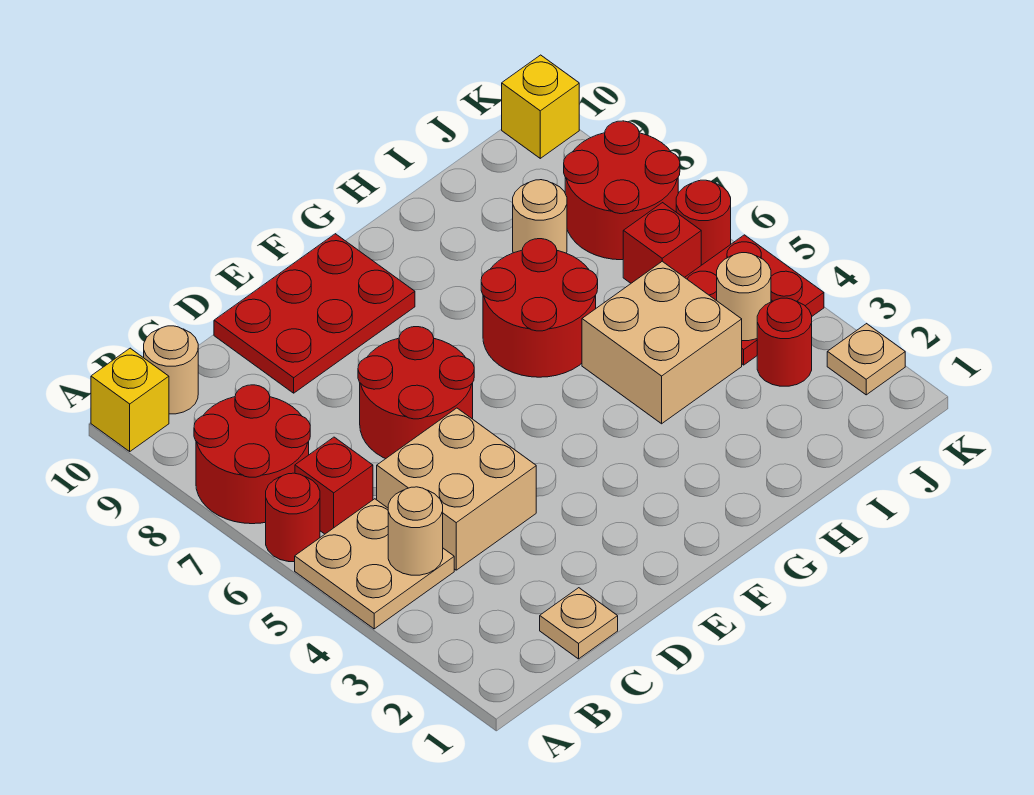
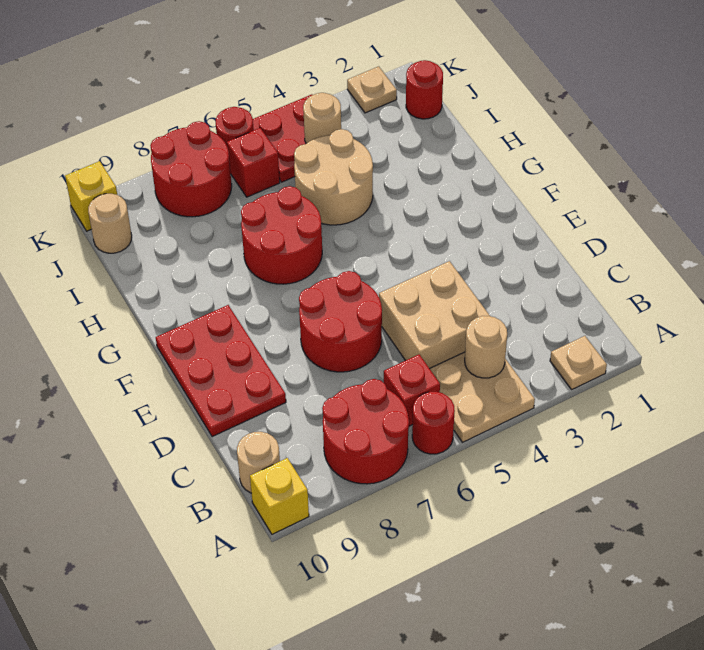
tan 1x1 plate [540,588,618,659] -> tan 1x1 plate moved to [550,336,607,389]
tan 2x2 brick [582,261,742,424] -> tan 2x2 round brick [294,129,373,225]
tan 1x1 round brick [513,180,567,253] -> tan 1x1 round brick moved to [88,194,132,253]
red 1x1 round brick [757,298,812,386] -> red 1x1 round brick moved to [406,60,443,119]

